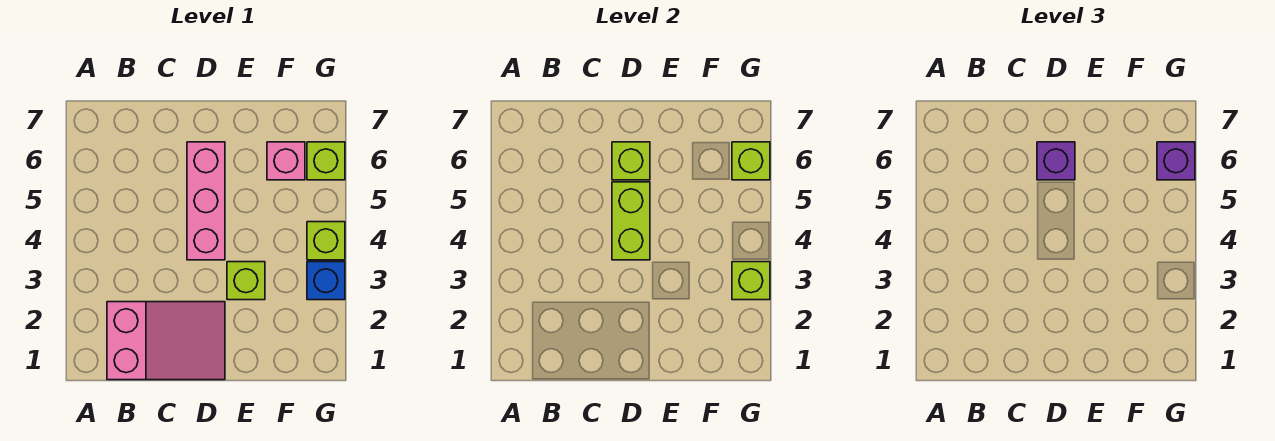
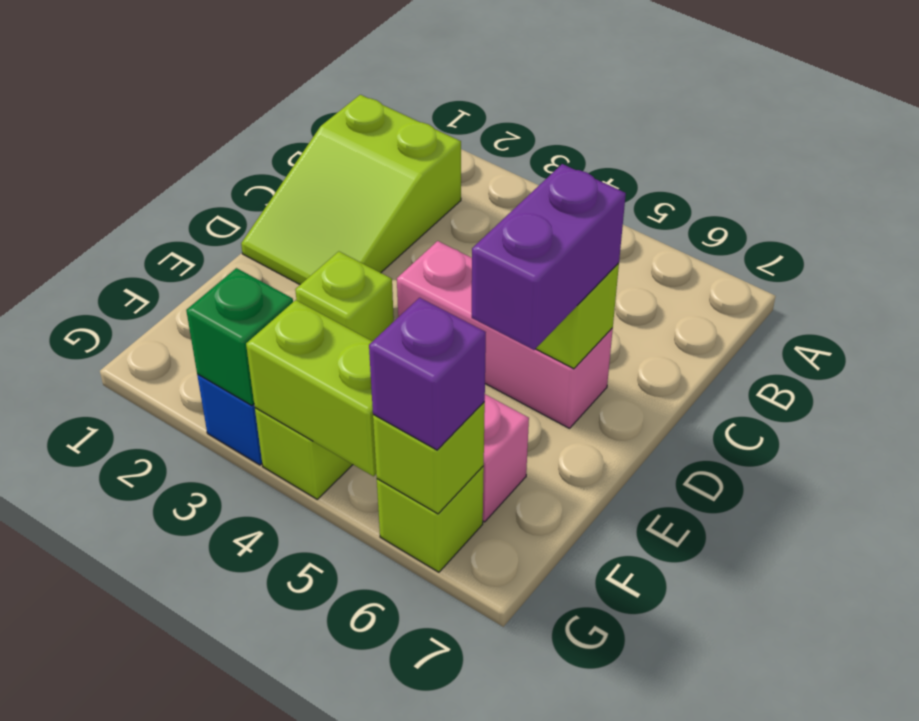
pink 2x3 slope [107,302,225,380] -> lime 2x3 slope [241,95,461,285]
lime 1x2 brick [612,182,650,260] -> lime 1x2 brick moved to [246,300,376,476]
purple 1x1 brick [1037,142,1075,180] -> purple 1x2 brick [472,164,626,350]
lime 1x1 brick [732,262,770,300] -> green 1x1 brick [186,268,293,406]

